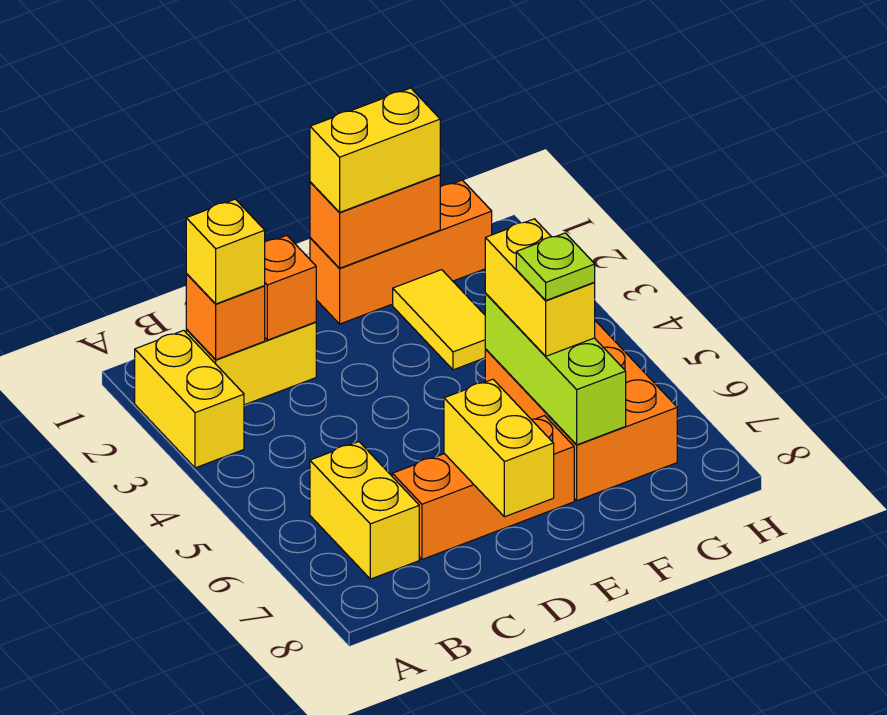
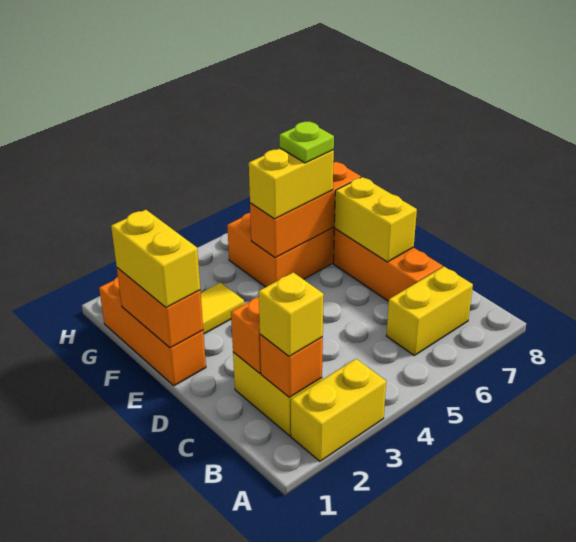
yellow 1x2 brick [444,379,554,517] -> yellow 1x2 brick turned to [335,177,417,262]
lime 1x3 brick [485,294,626,445] -> orange 1x3 brick [250,162,361,258]

